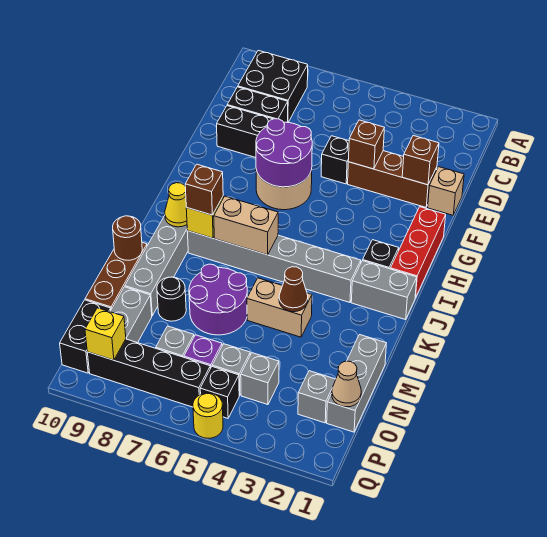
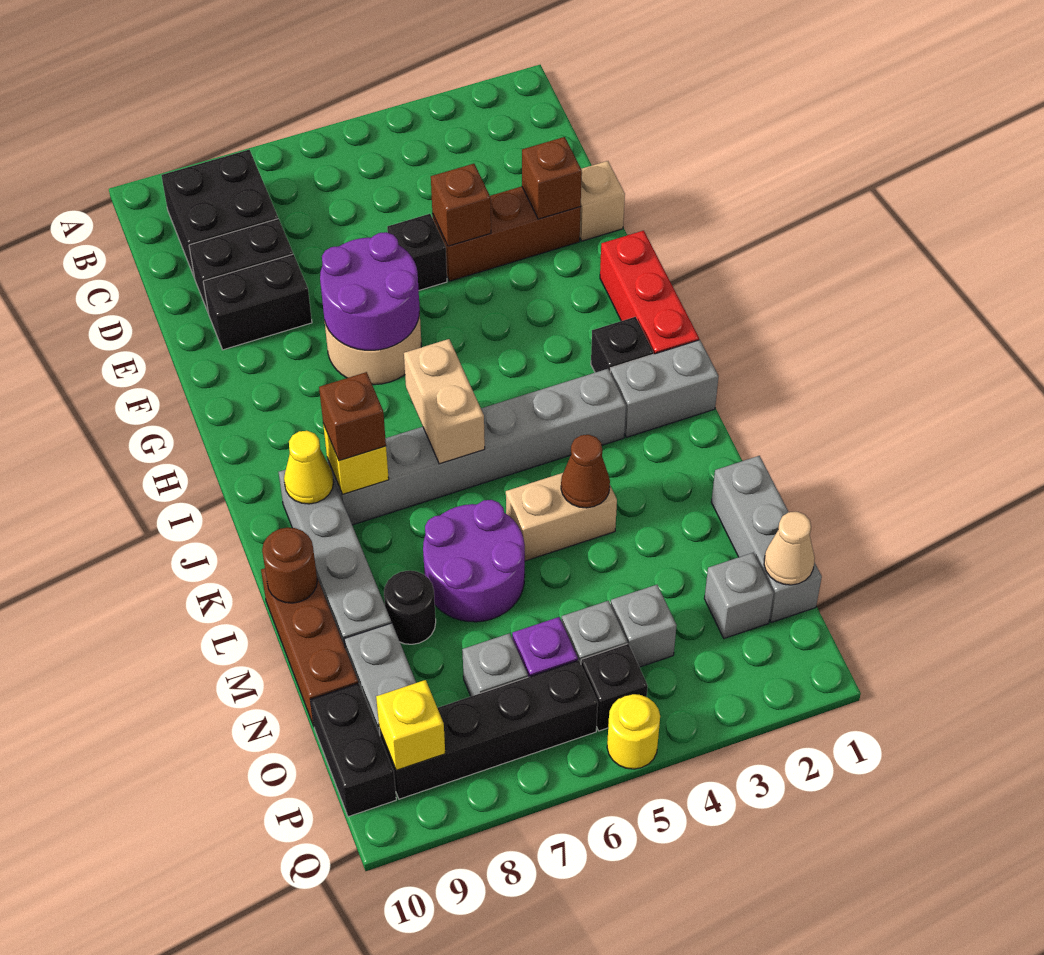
tan 1x2 brick [214,196,278,255] -> tan 1x2 brick turned to [404,339,485,464]

